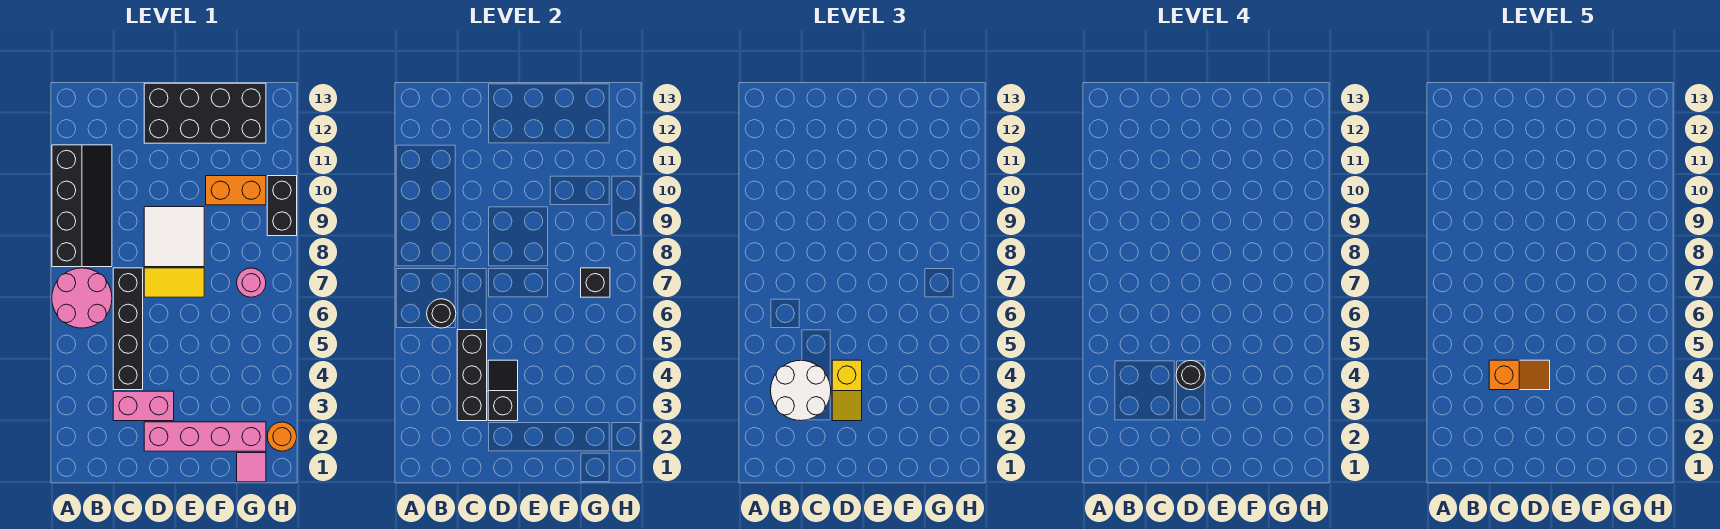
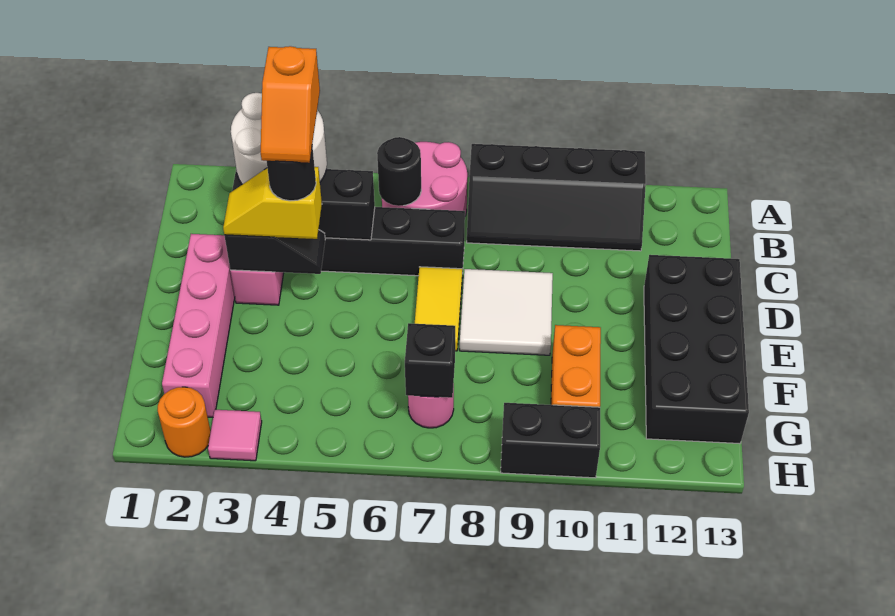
pink 1x1 tile [237,453,266,482] -> pink 1x1 tile moved to [208,410,262,461]

